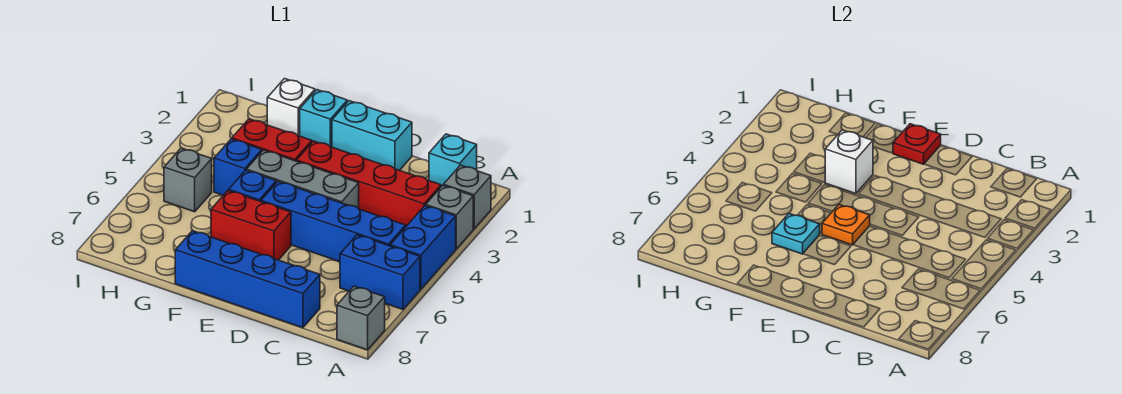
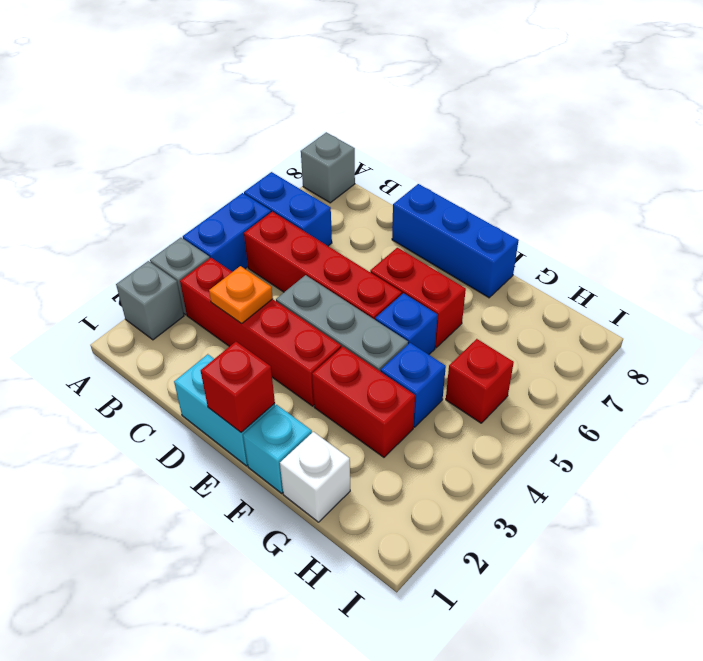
cyan 1x1 brick [429,134,477,187] -> none
blue 1x4 brick [261,181,406,262] -> red 1x4 brick [244,212,402,320]
blue 1x4 brick [175,231,320,328] -> blue 1x3 brick [392,184,519,298]
red 1x1 plate [893,124,941,164] -> red 1x1 brick [201,342,275,432]
orange 1x1 plate [822,204,870,245] -> orange 1x1 plate moved to [209,266,273,324]
white 1x1 brick [825,130,873,194] -> none
cyan 1x1 plate [772,214,820,254] -> none
grey 1x1 brick [164,148,212,212] -> red 1x1 brick [446,339,514,423]

